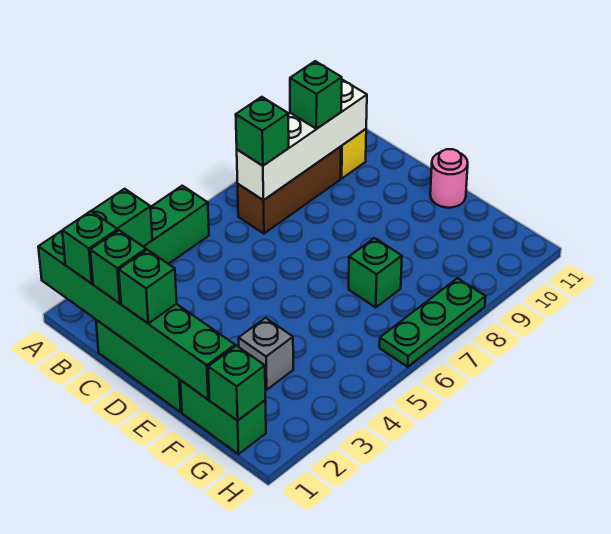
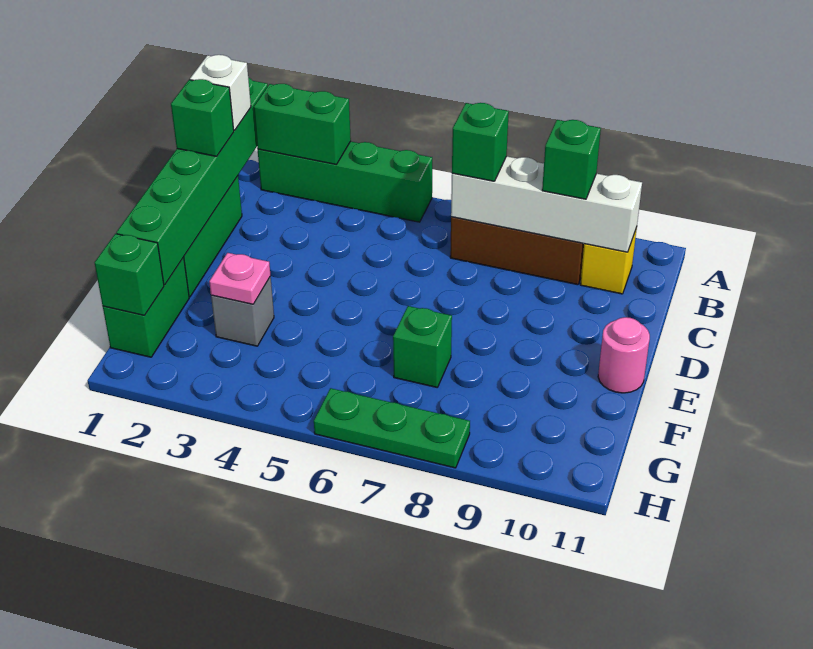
green 1x1 brick [62,211,118,284] -> white 1x1 brick [190,55,251,131]
green 1x1 brick [119,250,177,323] -> none
none -> pink 1x1 plate [209,253,271,304]

